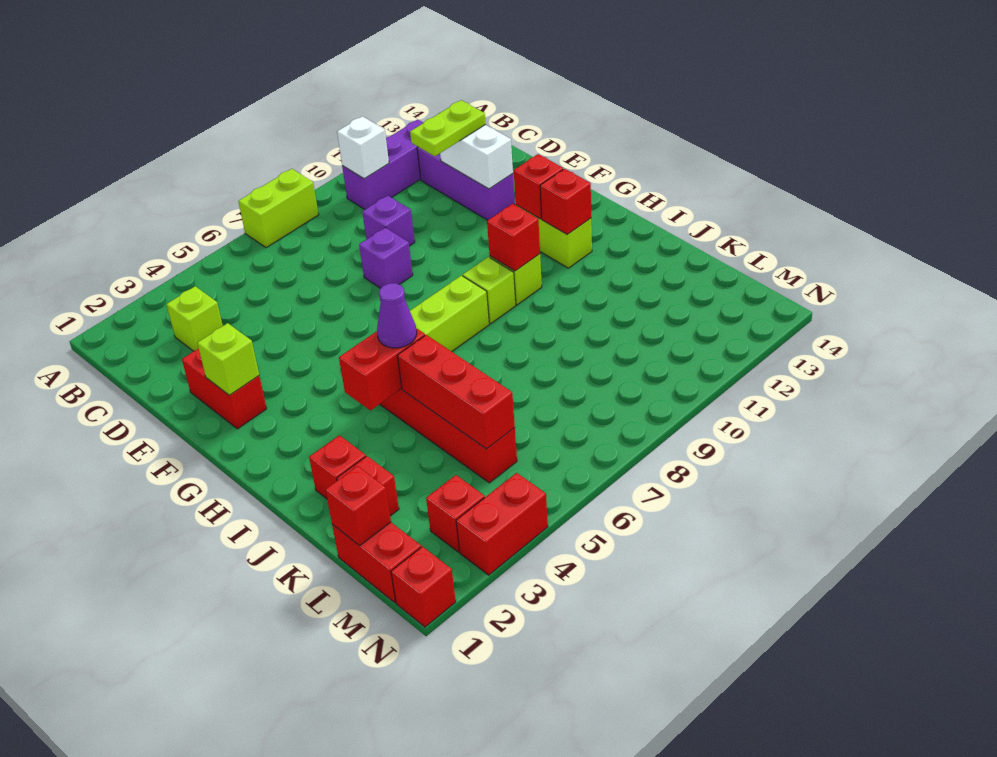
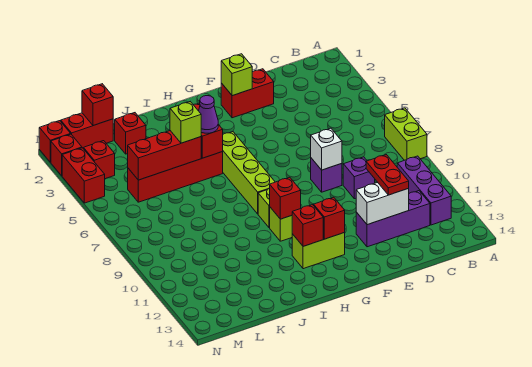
white 1x1 brick [337,116,389,179] -> white 1x1 brick moved to [311,128,342,170]
lime 1x1 brick [166,286,223,351] -> lime 1x1 brick moved to [170,102,201,143]
lime 1x2 plate [410,100,486,156] -> red 1x2 plate [366,155,409,195]
red 1x1 brick [309,435,366,499] -> red 1x1 brick moved to [51,134,82,176]

